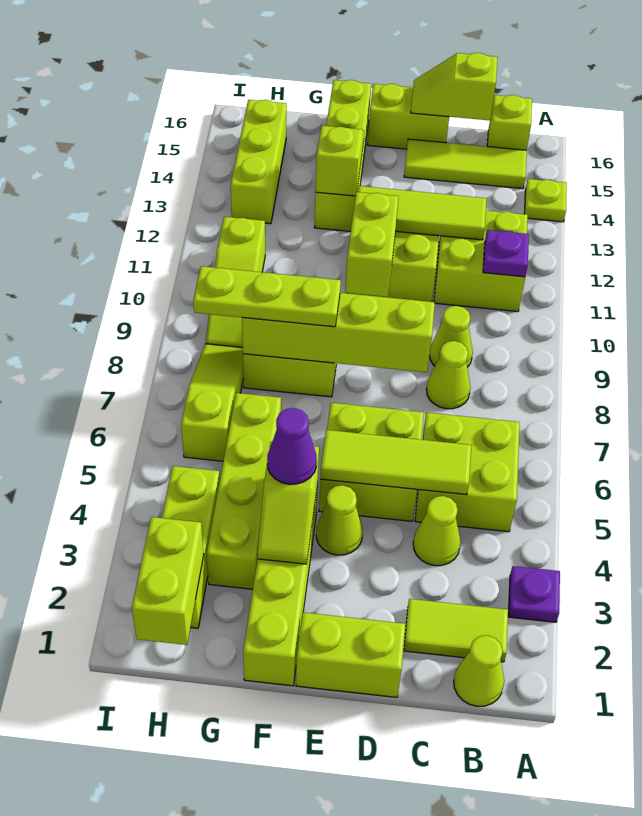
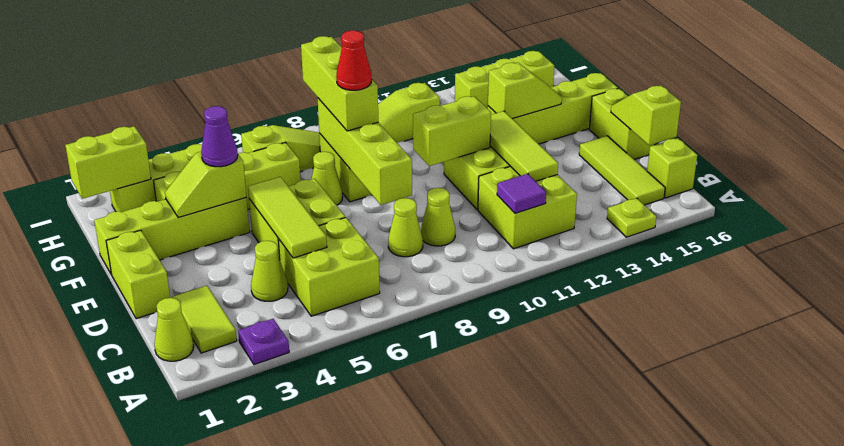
purple 1x1 plate [483,230,529,277] -> purple 1x1 tile [497,174,546,213]
lime 1x1 cone [316,485,363,555] -> lime 1x1 cone moved to [312,152,343,205]
lime 1x3 plate [193,266,341,327] -> lime 1x3 brick [301,36,378,131]
none -> red 1x1 cone [336,30,372,90]

